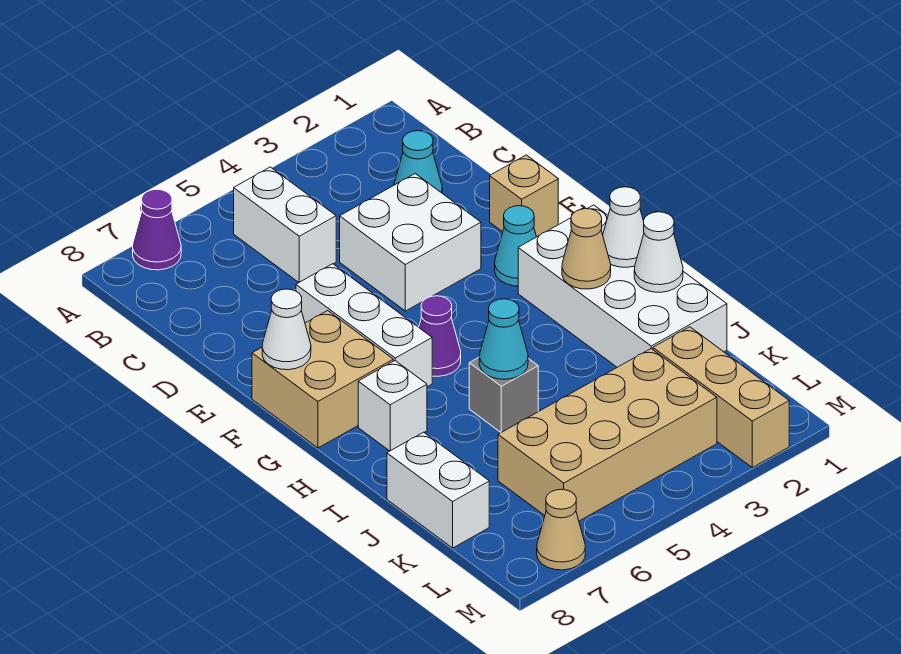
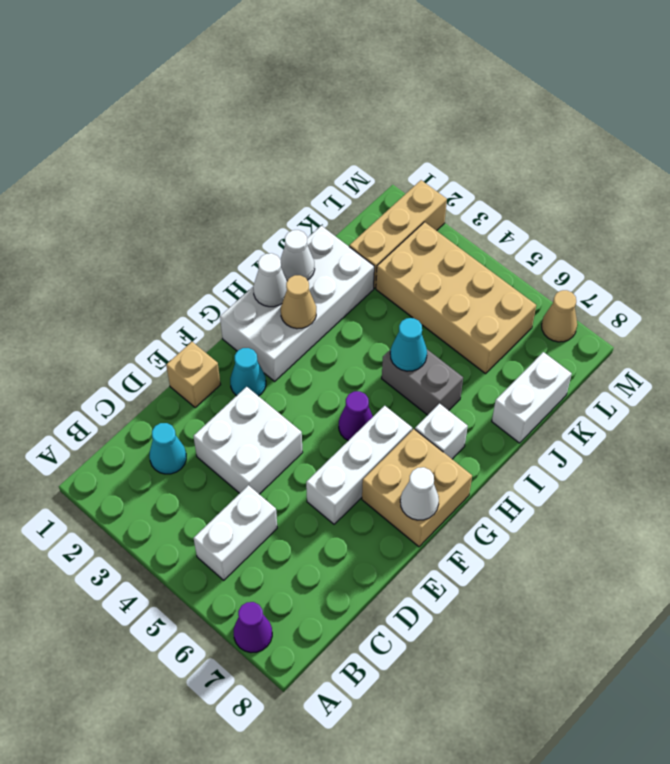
grey 1x1 brick [469,357,538,432] -> grey 1x2 brick [382,349,463,415]

